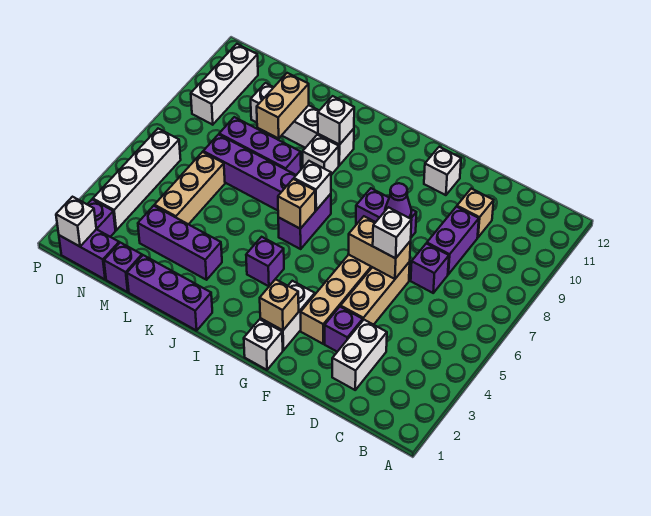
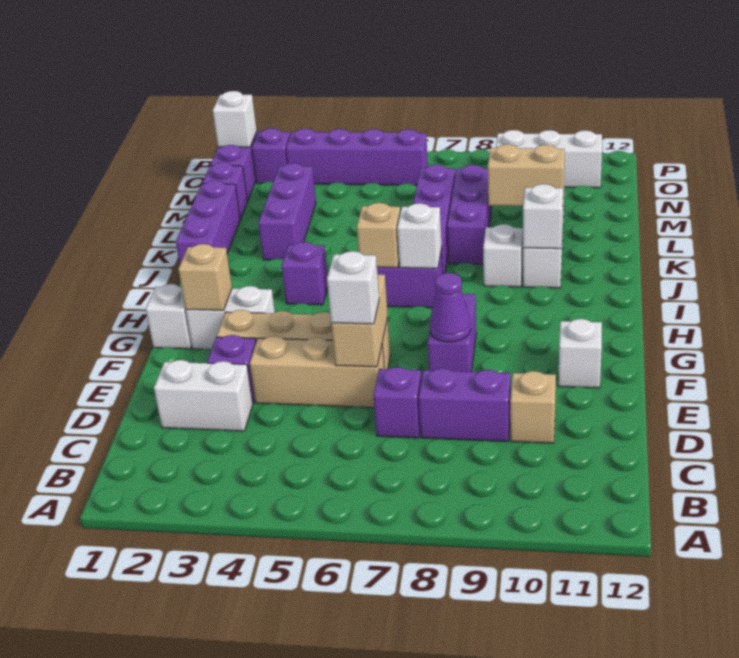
tan 1x3 brick [155,152,225,224] -> none
white 1x4 brick [93,129,181,230] -> purple 1x4 brick [286,129,428,185]

